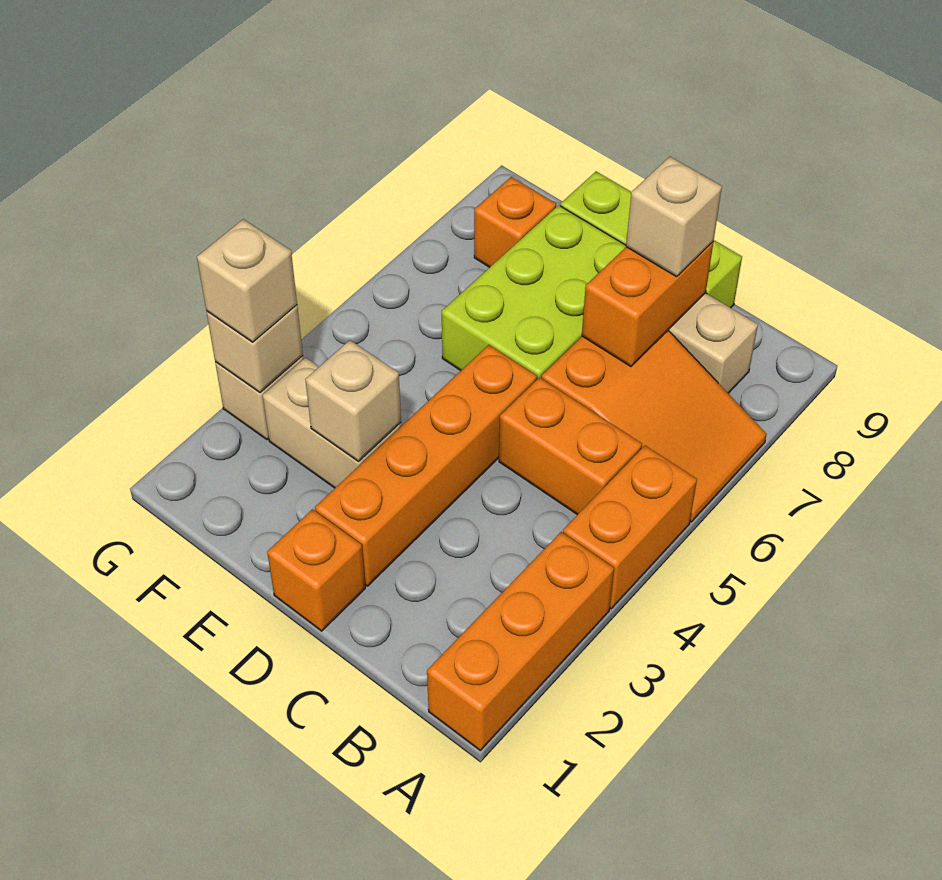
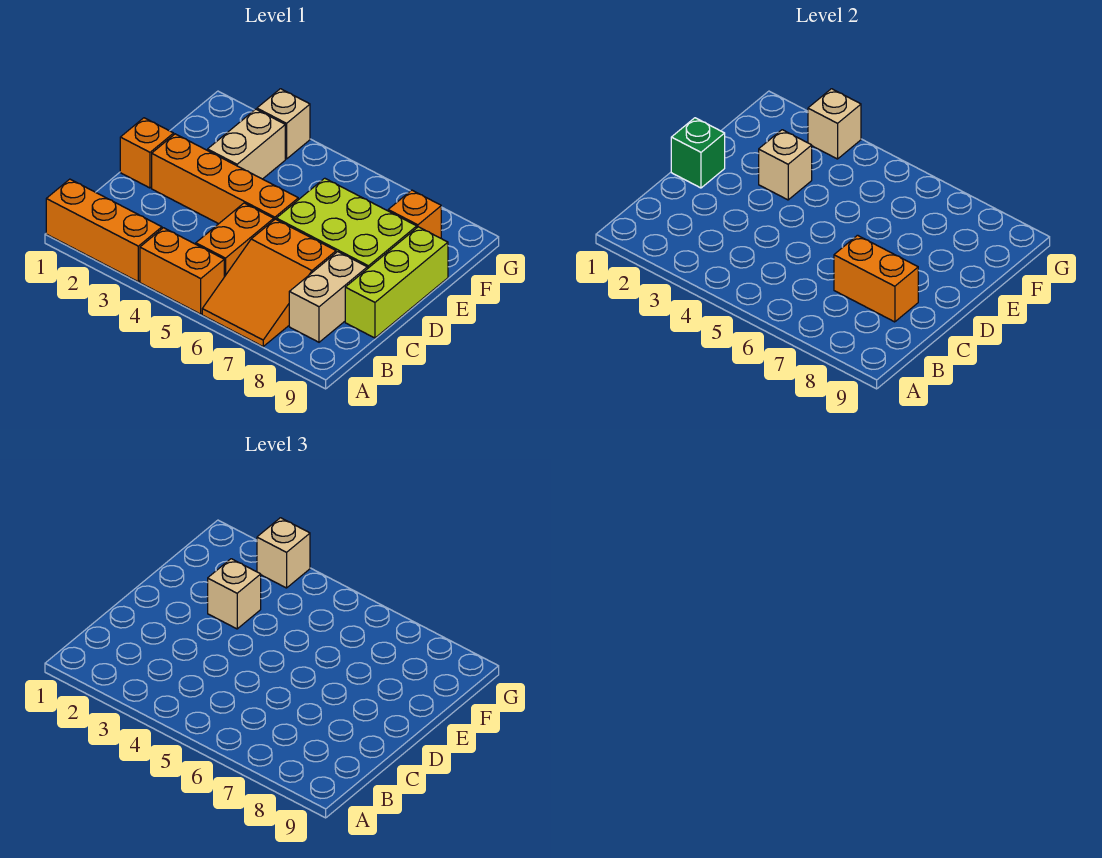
tan 1x1 brick [626,157,722,277] -> tan 1x1 brick moved to [208,559,261,629]
none -> green 1x1 brick [671,118,725,188]

